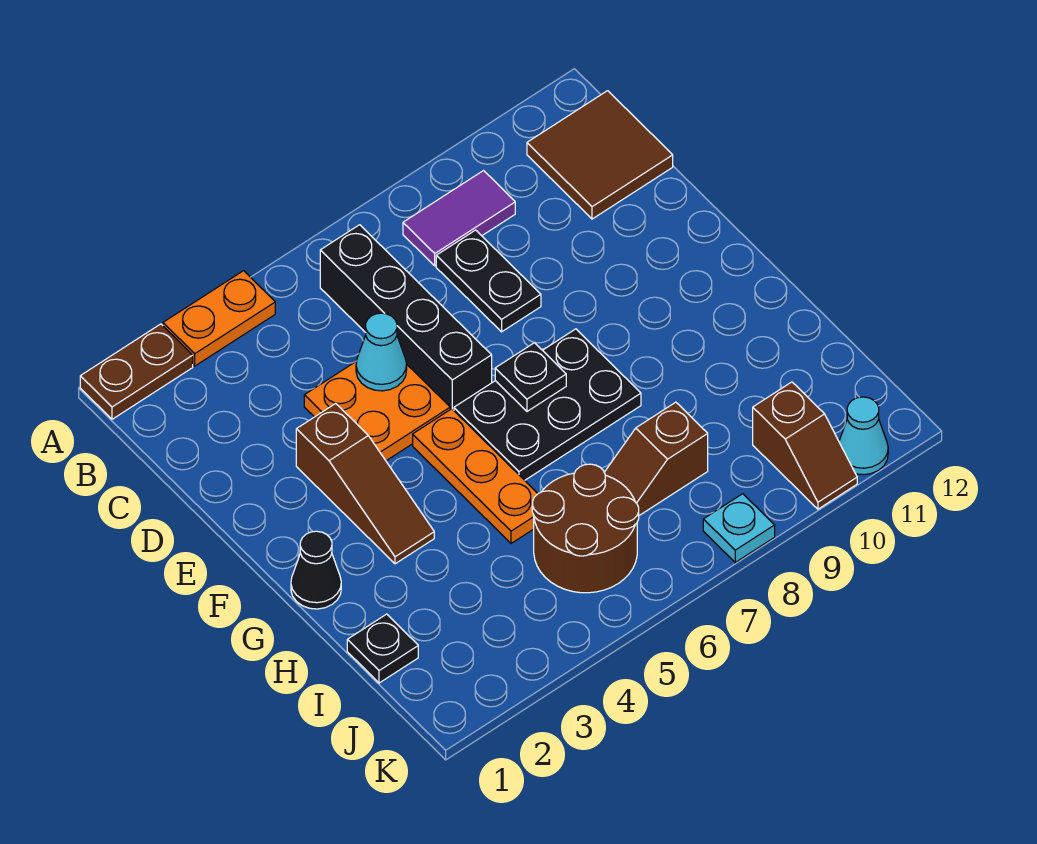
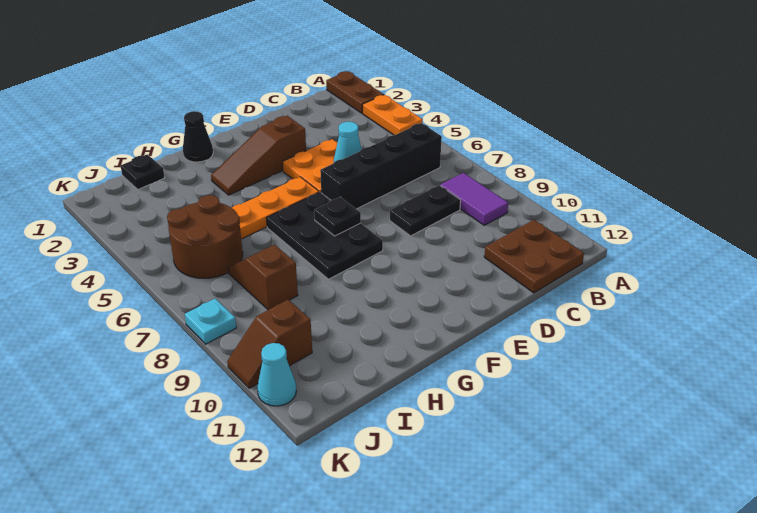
brown 2x2 tile [527,91,673,219] -> brown 2x2 plate [484,220,584,293]

